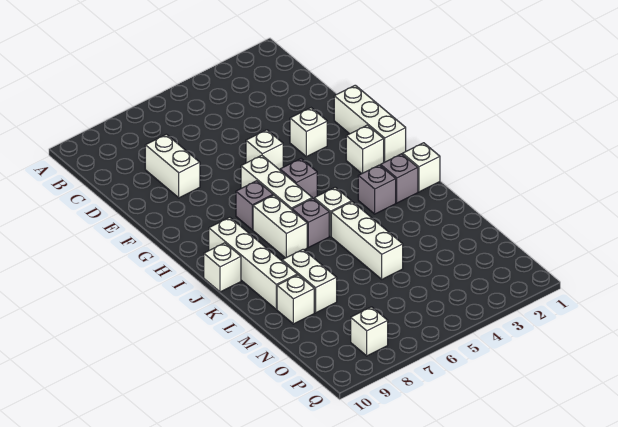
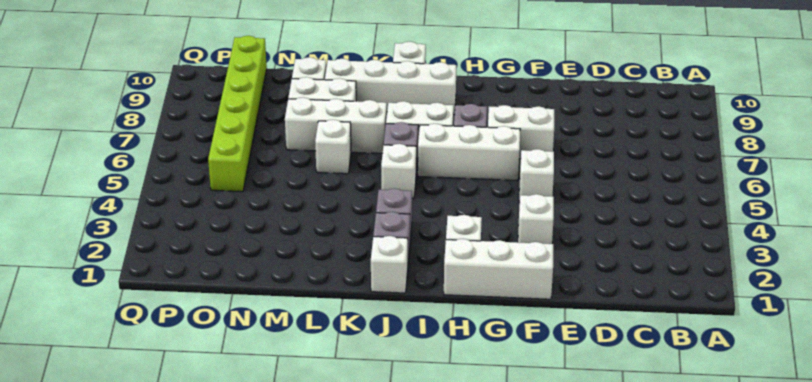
white 1x2 brick [145,134,200,198] -> white 1x2 brick moved to [488,105,554,159]
grey 1x1 brick [280,159,317,198] -> none
white 1x3 brick [331,202,403,279] -> white 1x3 brick moved to [285,97,387,153]
none -> lime 1x6 brick [208,36,267,192]
white 1x1 brick [351,307,388,356] -> white 1x1 brick moved to [315,120,351,174]

